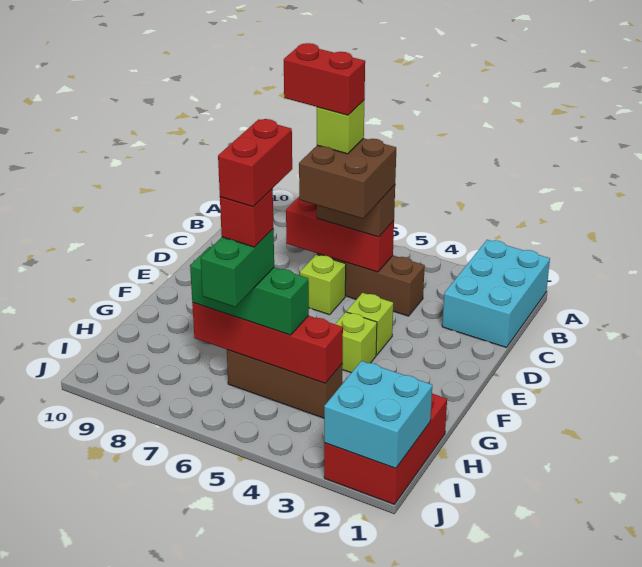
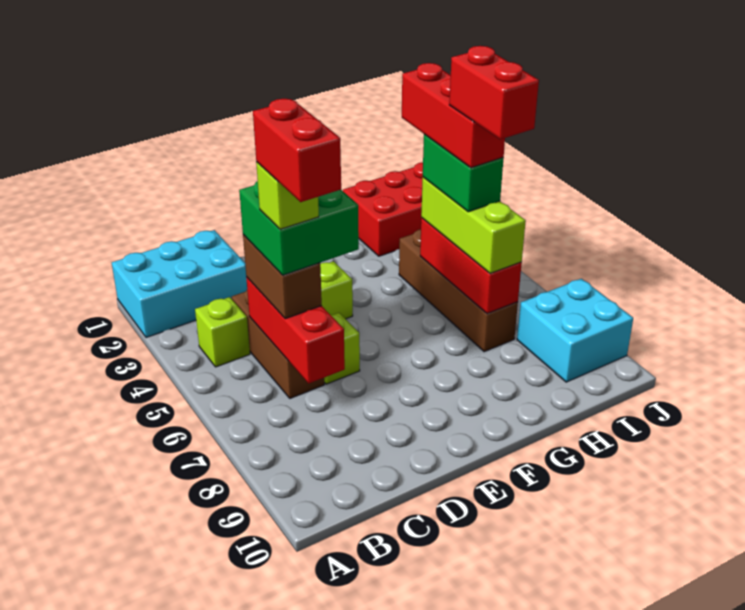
brown 2x2 brick [299,138,396,219] -> green 2x2 brick [239,181,359,275]
lime 1x1 brick [336,312,377,373] -> lime 1x1 brick moved to [195,297,250,367]
red 1x2 brick [218,119,292,207] -> red 1x2 brick turned to [449,46,539,139]
brown 1x3 brick [227,350,343,418] -> brown 1x4 brick [399,230,518,352]
red 1x4 brick [192,303,343,383] -> red 1x3 brick [420,218,522,314]
green 1x3 brick [190,247,309,335] -> lime 1x3 brick [421,177,526,273]
green 1x2 brick [201,229,274,307] -> green 1x2 brick turned to [423,134,504,212]
red 1x1 brick [220,189,273,247] -> red 1x3 brick [402,63,505,168]
cyan 2x2 brick [324,361,432,468] -> cyan 2x2 brick moved to [517,279,633,382]

